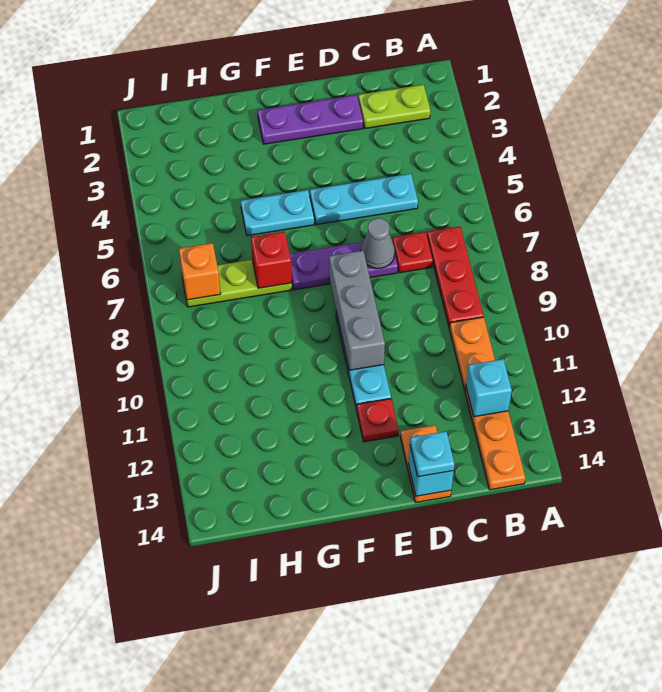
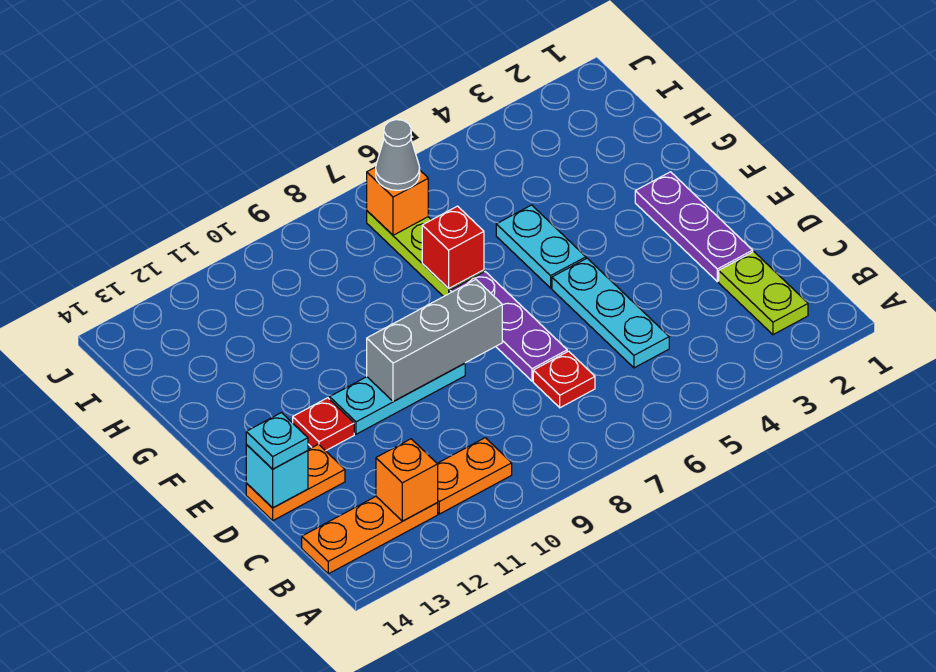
red 1x3 plate [427,226,484,328] -> none
cyan 1x1 brick [466,359,512,417] -> orange 1x1 brick [376,439,438,521]
grey 1x1 cone [361,218,395,269] -> grey 1x1 cone moved to [376,120,420,190]

